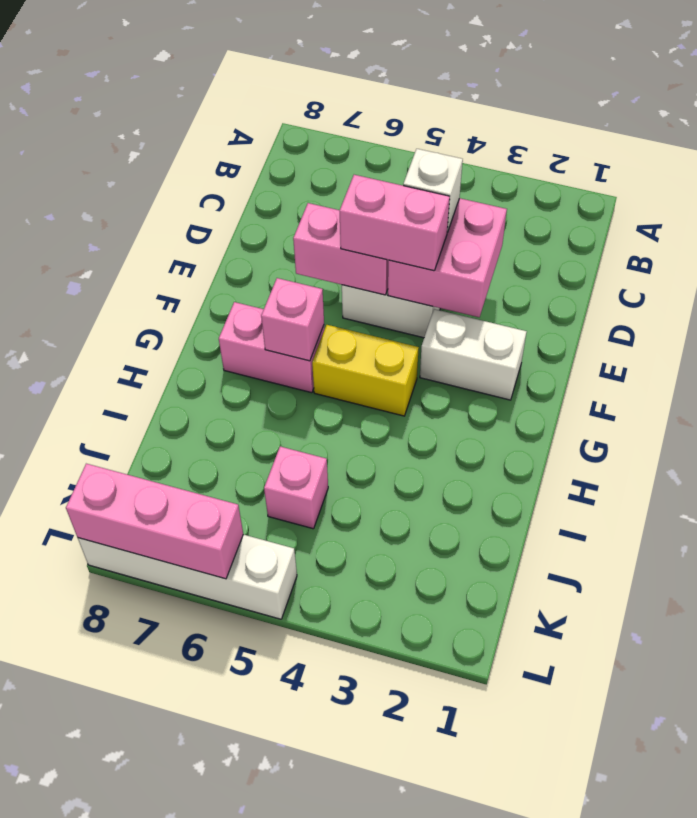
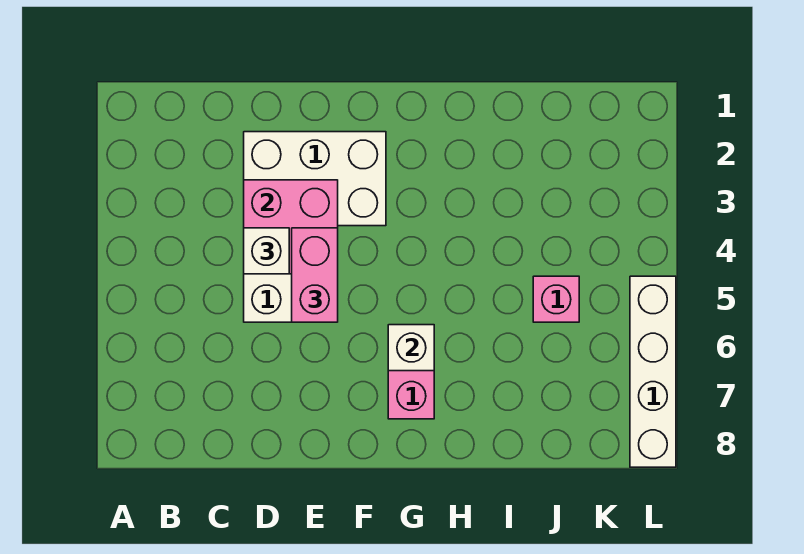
pink 1x2 brick [293,203,388,295] -> none
white 1x2 brick [420,309,527,400] -> white 2x3 brick [244,132,386,226]
yellow 1x2 brick [312,325,419,416] -> none
pink 1x1 brick [261,278,324,361] -> white 1x1 brick [388,325,434,371]
pink 1x3 brick [66,464,243,579] -> none

